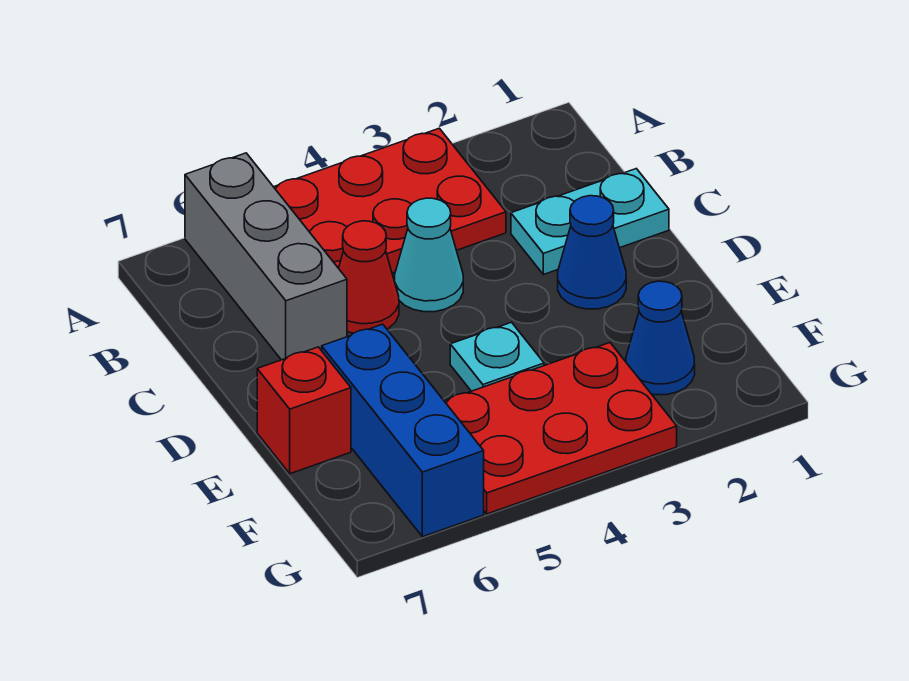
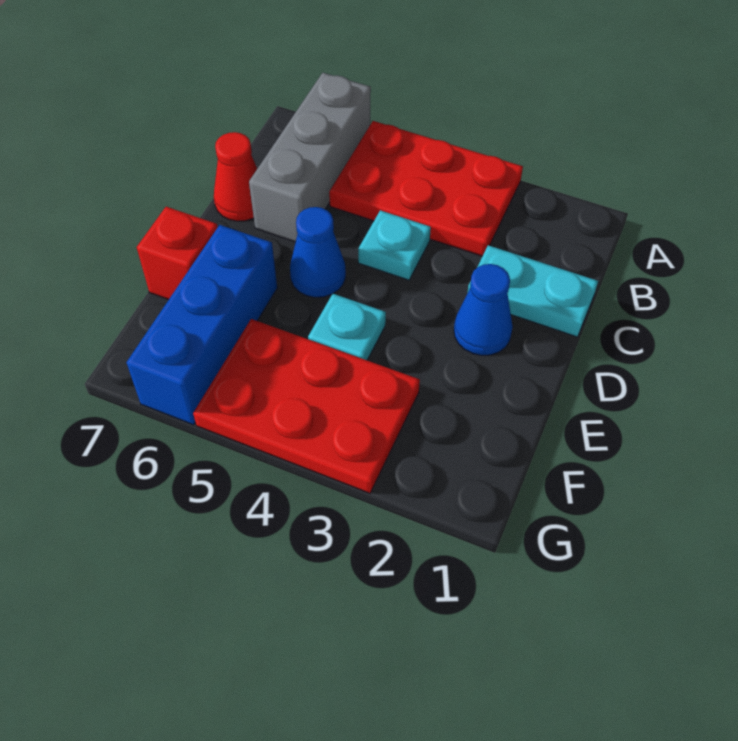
cyan 1x1 cone [395,198,463,312] -> cyan 1x1 plate [358,210,431,280]
red 1x1 cone [339,221,399,333] -> red 1x1 cone moved to [214,132,257,221]
blue 1x1 cone [626,281,695,395] -> blue 1x1 cone moved to [290,207,346,297]

